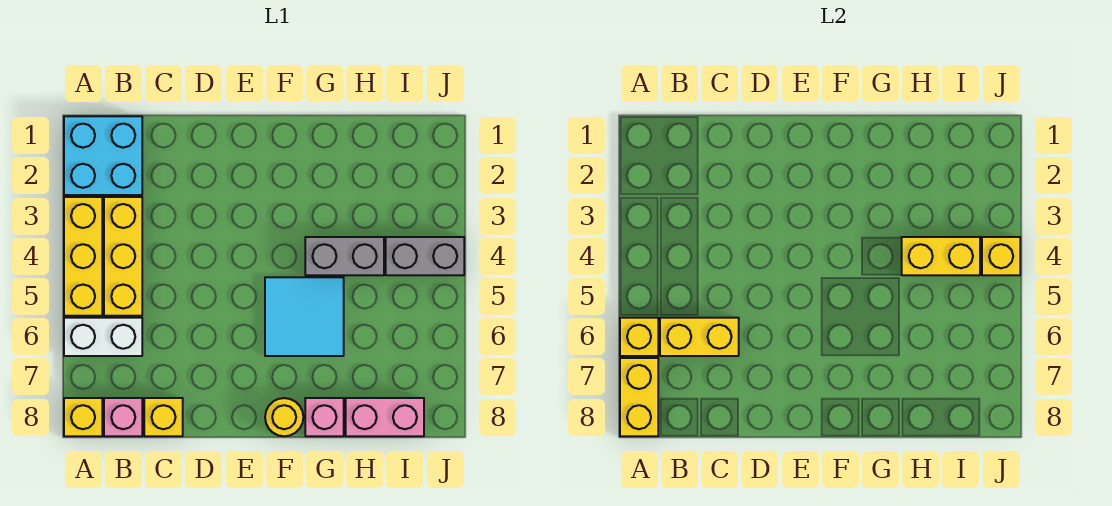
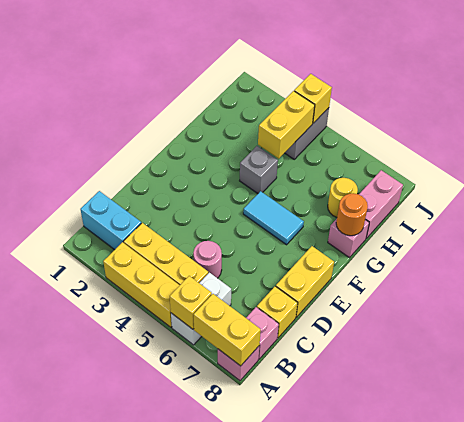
cyan 2x2 brick [64,116,142,195] -> cyan 1x2 brick [80,191,141,250]
yellow 1x1 brick [64,398,102,436] -> pink 1x1 brick [218,346,259,381]
yellow 1x2 brick [660,318,739,356] -> yellow 1x2 brick moved to [276,246,334,317]
none -> pink 1x1 round brick [193,241,222,278]
cyan 2x2 tile [265,277,344,356] -> cyan 1x2 tile [243,191,304,245]
yellow 1x1 round brick [265,398,303,436] -> yellow 1x1 round brick moved to [328,178,358,217]
grey 1x2 brick [305,237,384,275] -> grey 1x1 brick [240,146,278,194]
none -> orange 1x1 round brick [336,193,368,236]

